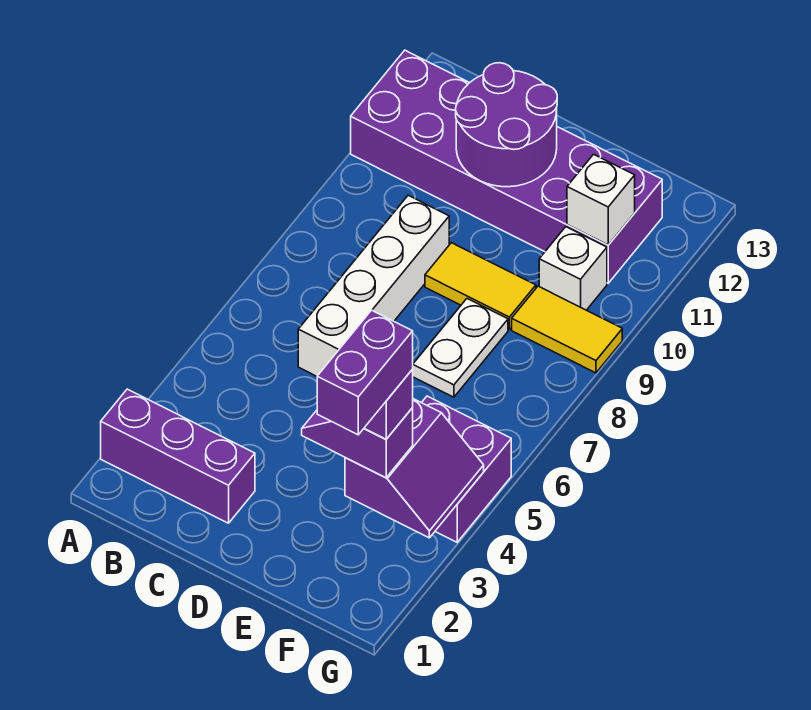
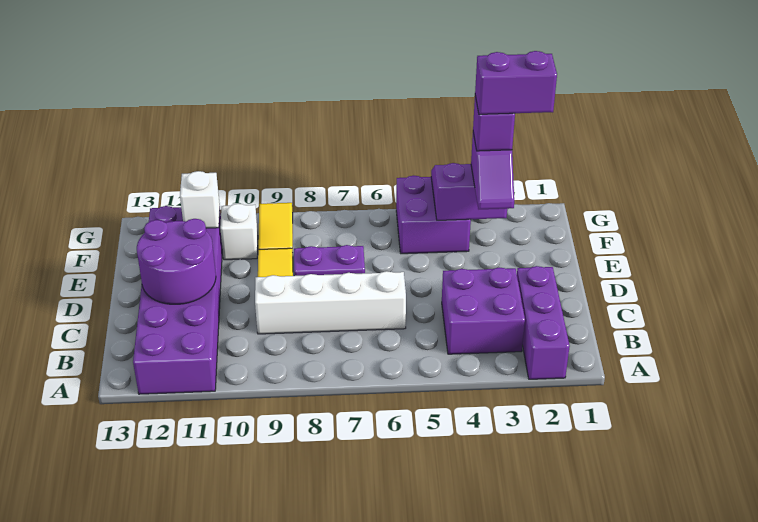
none -> purple 2x2 brick [442,267,525,354]
white 1x2 plate [413,299,508,397] -> purple 1x2 plate [294,245,365,276]

